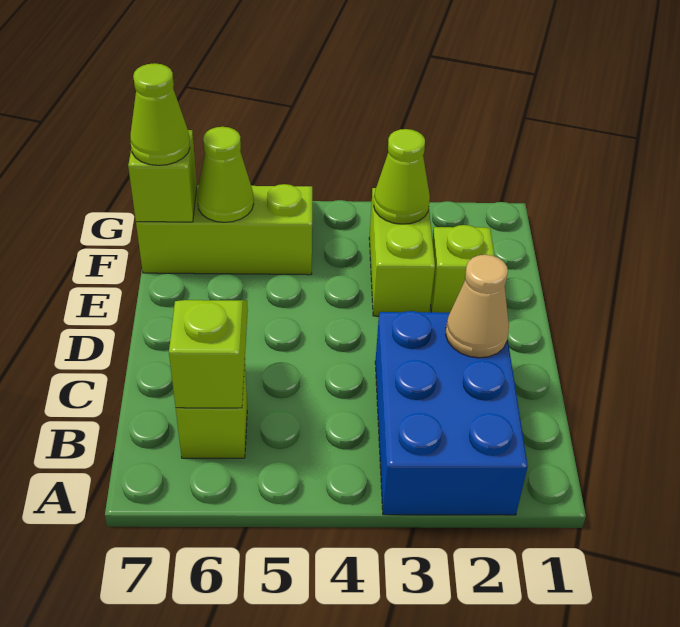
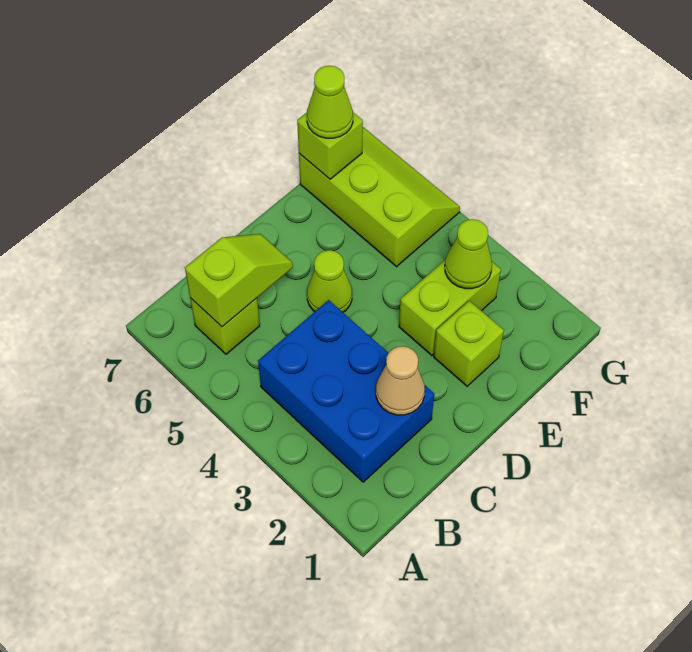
blue 2x3 brick [375,311,528,515] -> blue 2x3 brick turned to [258,300,434,482]
lime 1x1 cone [197,127,254,222] -> lime 1x1 cone moved to [307,250,352,312]

